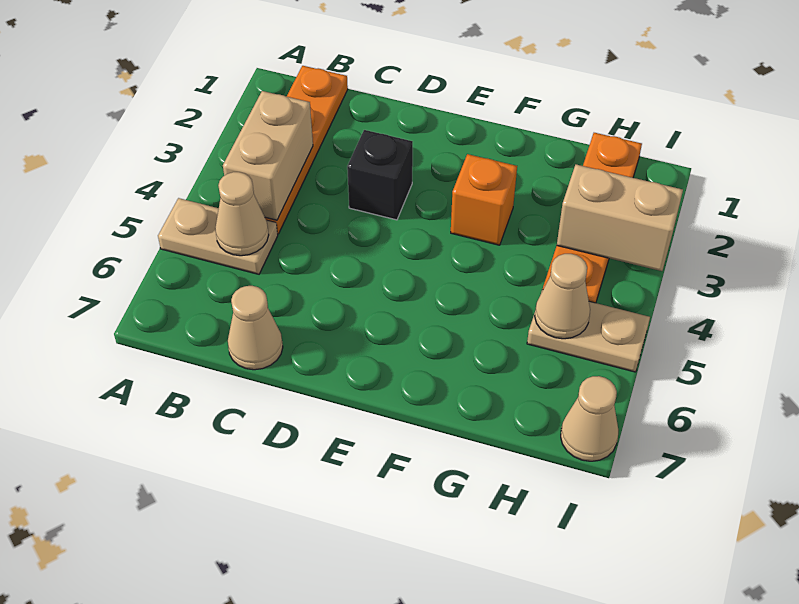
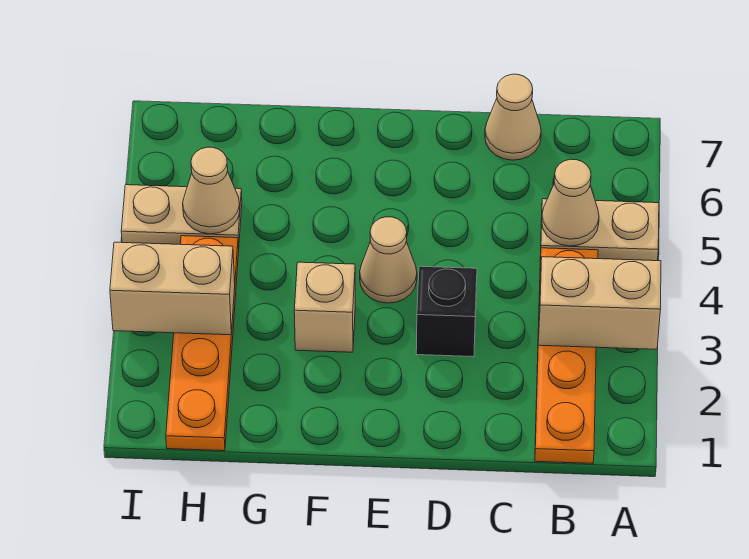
tan 1x2 brick [223,91,313,220] -> tan 1x2 brick turned to [538,257,661,349]
orange 1x1 brick [451,154,517,245] -> tan 1x1 brick [294,262,355,352]
tan 1x1 cone [561,376,619,461] -> tan 1x1 cone moved to [360,217,417,303]

